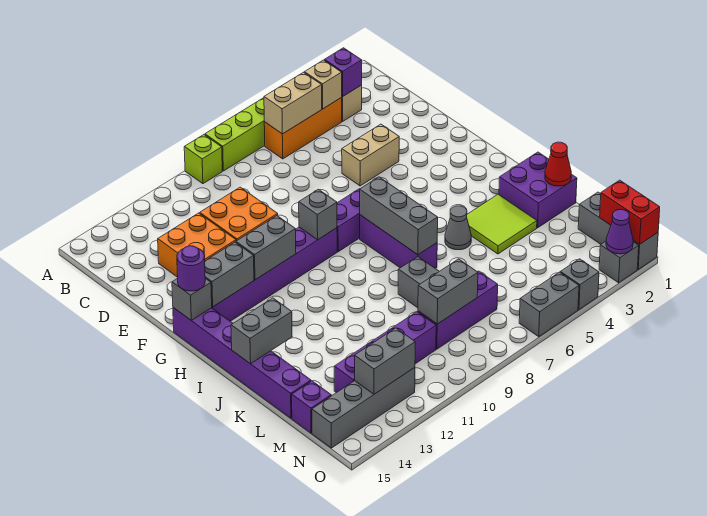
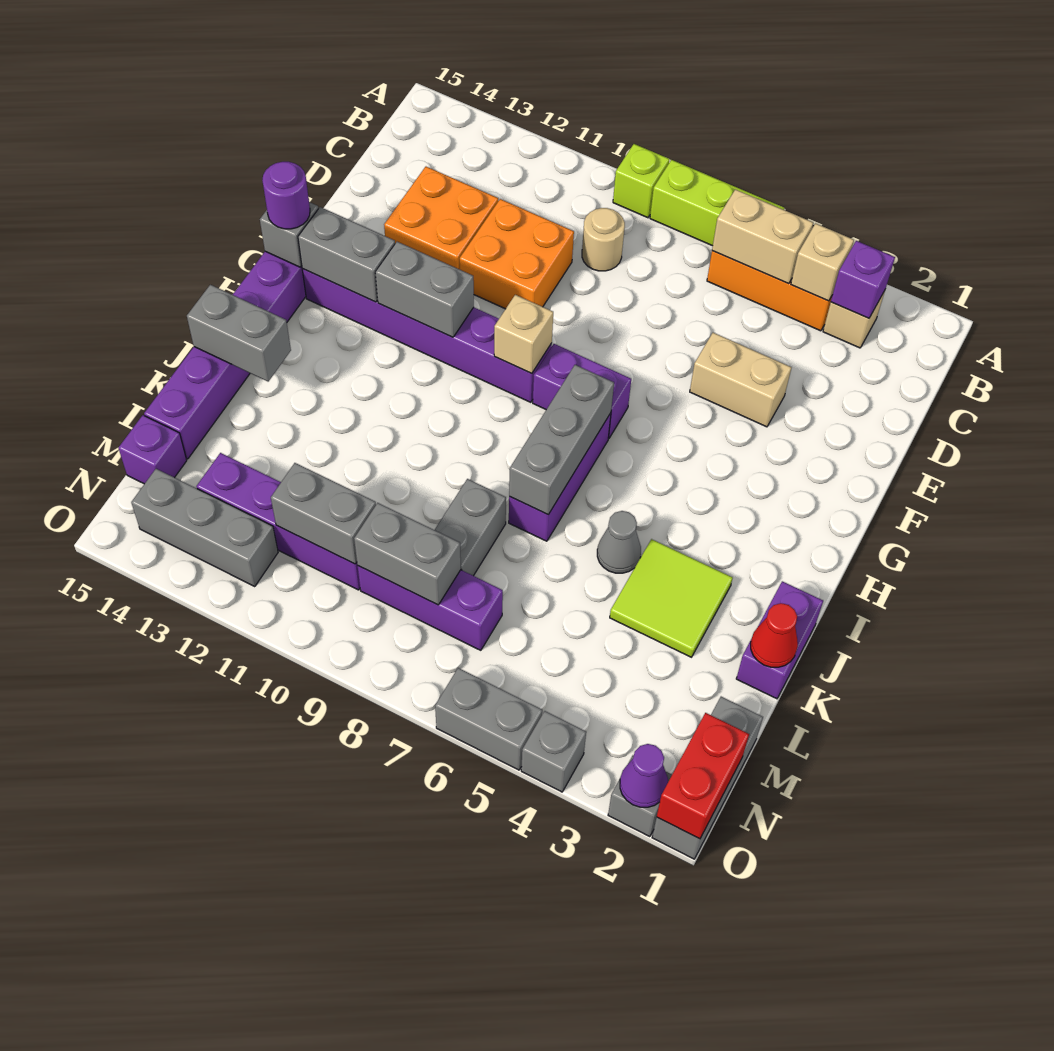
none -> tan 1x1 round brick [582,208,625,271]
grey 1x1 brick [299,189,337,240] -> tan 1x1 brick [494,295,553,374]
purple 2x2 brick [499,152,577,228] -> purple 1x2 brick [736,581,823,699]
grey 1x4 brick [312,368,415,448] -> grey 1x3 brick [131,469,278,587]
grey 1x2 brick [355,328,415,394] -> grey 1x2 brick moved to [271,463,376,564]

